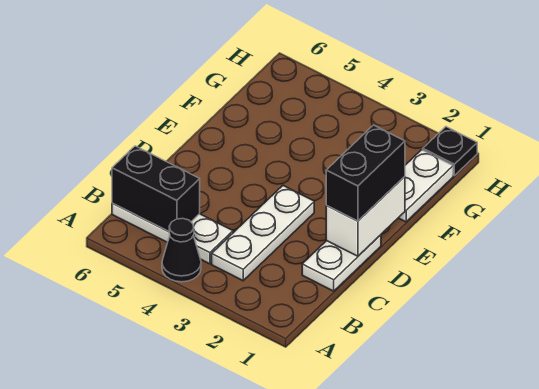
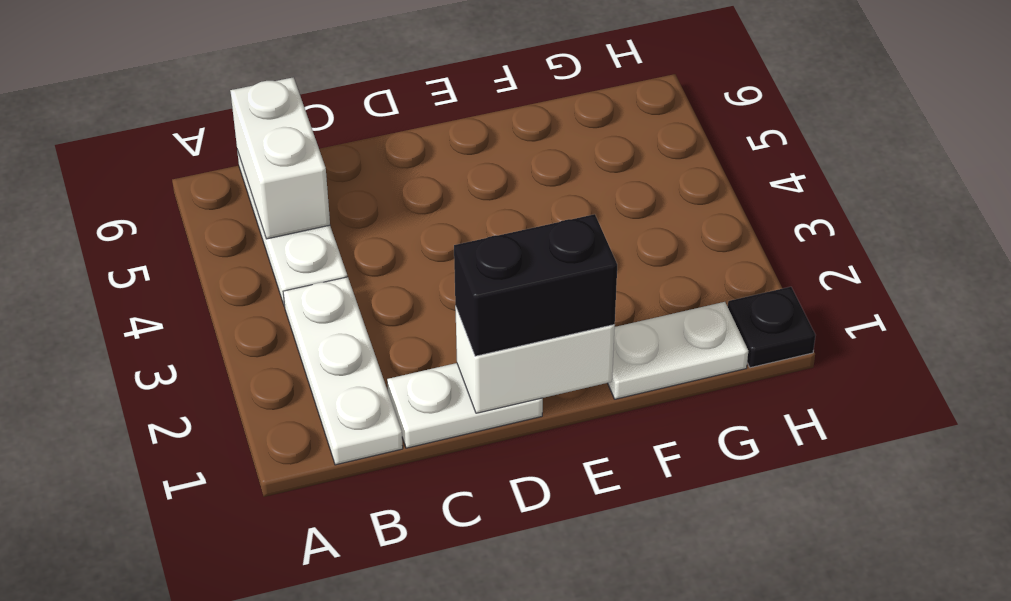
black 1x1 cone [162,219,201,282] -> none
white 1x3 plate [212,186,314,281] -> white 1x3 plate turned to [283,277,403,465]
black 1x2 brick [112,146,200,232] -> white 1x2 brick [230,77,330,239]

